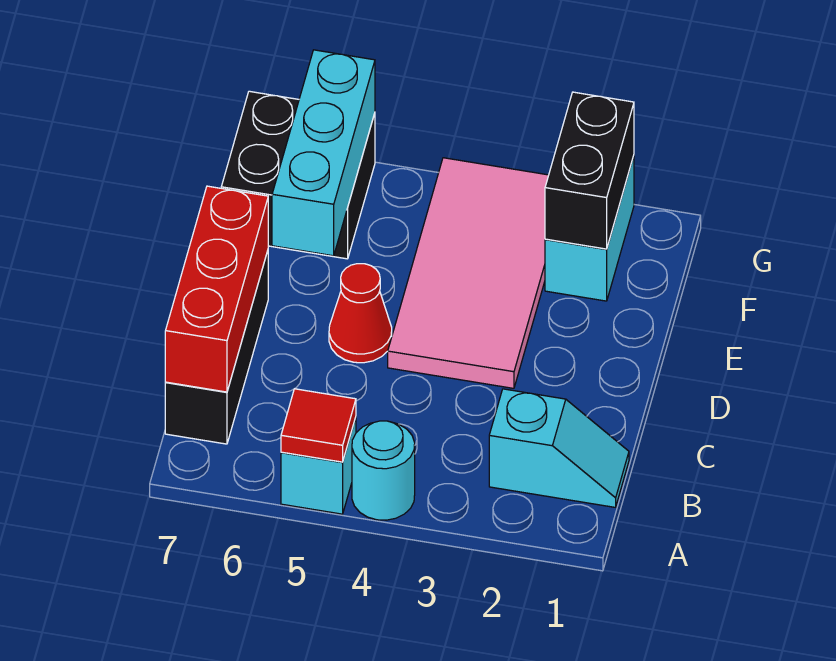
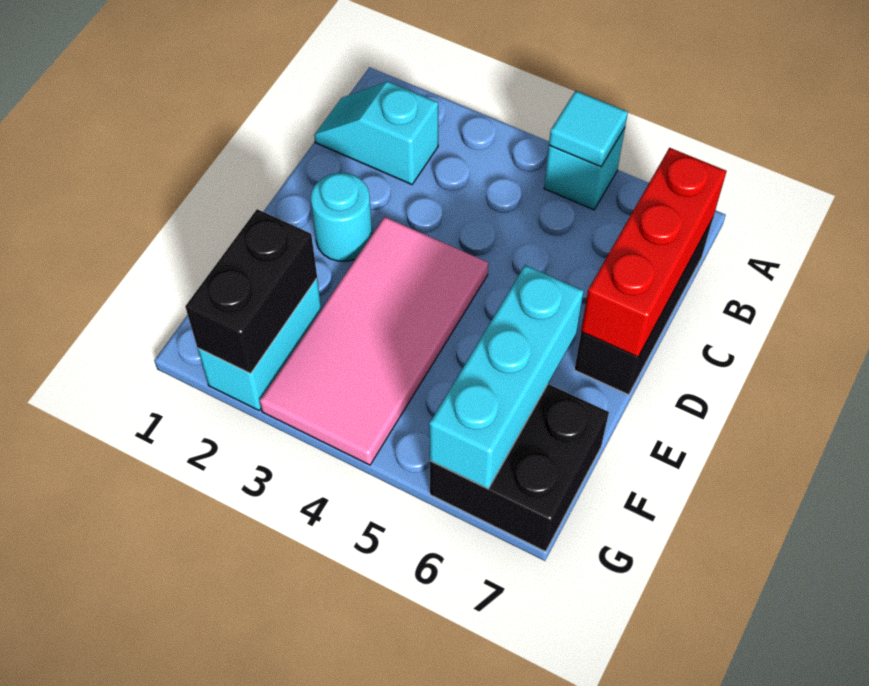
cyan 1x1 round brick [352,421,415,520] -> cyan 1x1 round brick moved to [311,173,372,261]
red 1x1 tile [281,389,356,462] -> cyan 1x1 tile [549,91,628,167]
red 1x1 cone [329,264,392,363] -> none

